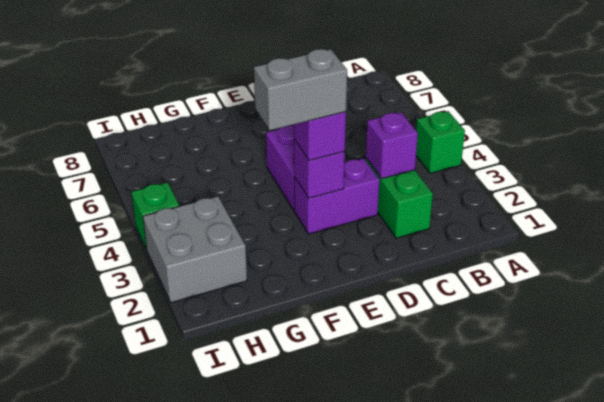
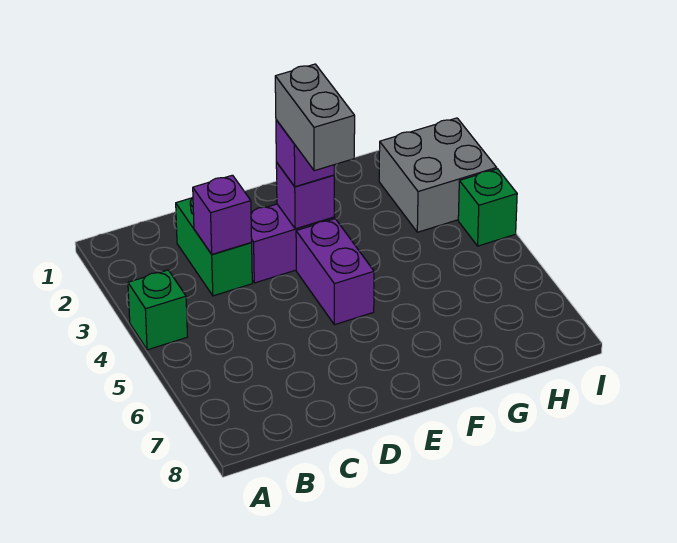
grey 1x2 brick [254,49,347,130] -> grey 1x2 brick turned to [275,64,355,171]

